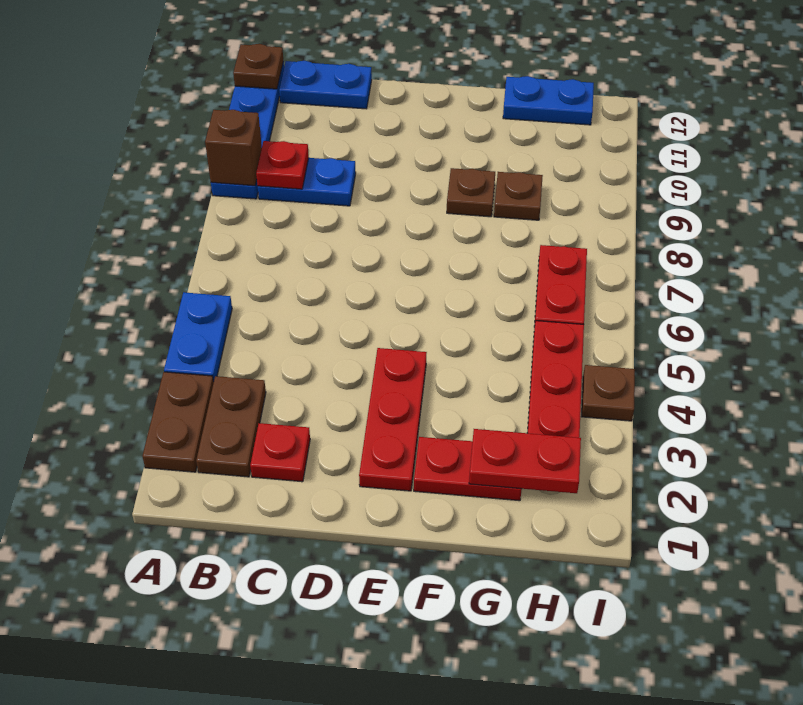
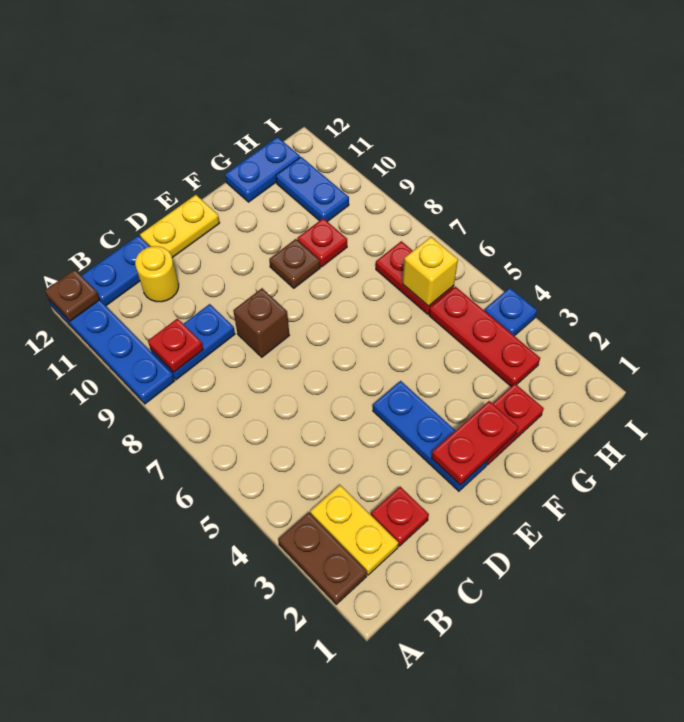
blue 1x2 plate [164,292,232,382] -> blue 1x2 plate moved to [276,157,349,222]
brown 1x1 brick [205,110,262,186] -> brown 1x1 brick moved to [233,288,289,357]
brown 1x2 plate [196,376,266,477] -> yellow 1x2 plate [310,485,398,575]
none -> yellow 1x1 round brick [135,246,179,302]
none -> yellow 1x2 plate [140,195,220,258]
red 1x3 plate [359,348,427,491] -> blue 1x3 plate [373,381,488,491]
red 1x2 plate [469,429,581,493] -> red 1x2 plate moved to [432,401,518,485]
brown 1x1 plate [494,172,543,220] -> red 1x1 plate [297,218,347,267]
none -> yellow 1x1 brick [403,237,458,306]
brown 1x1 plate [581,365,635,421] -> blue 1x1 plate [484,288,537,336]

